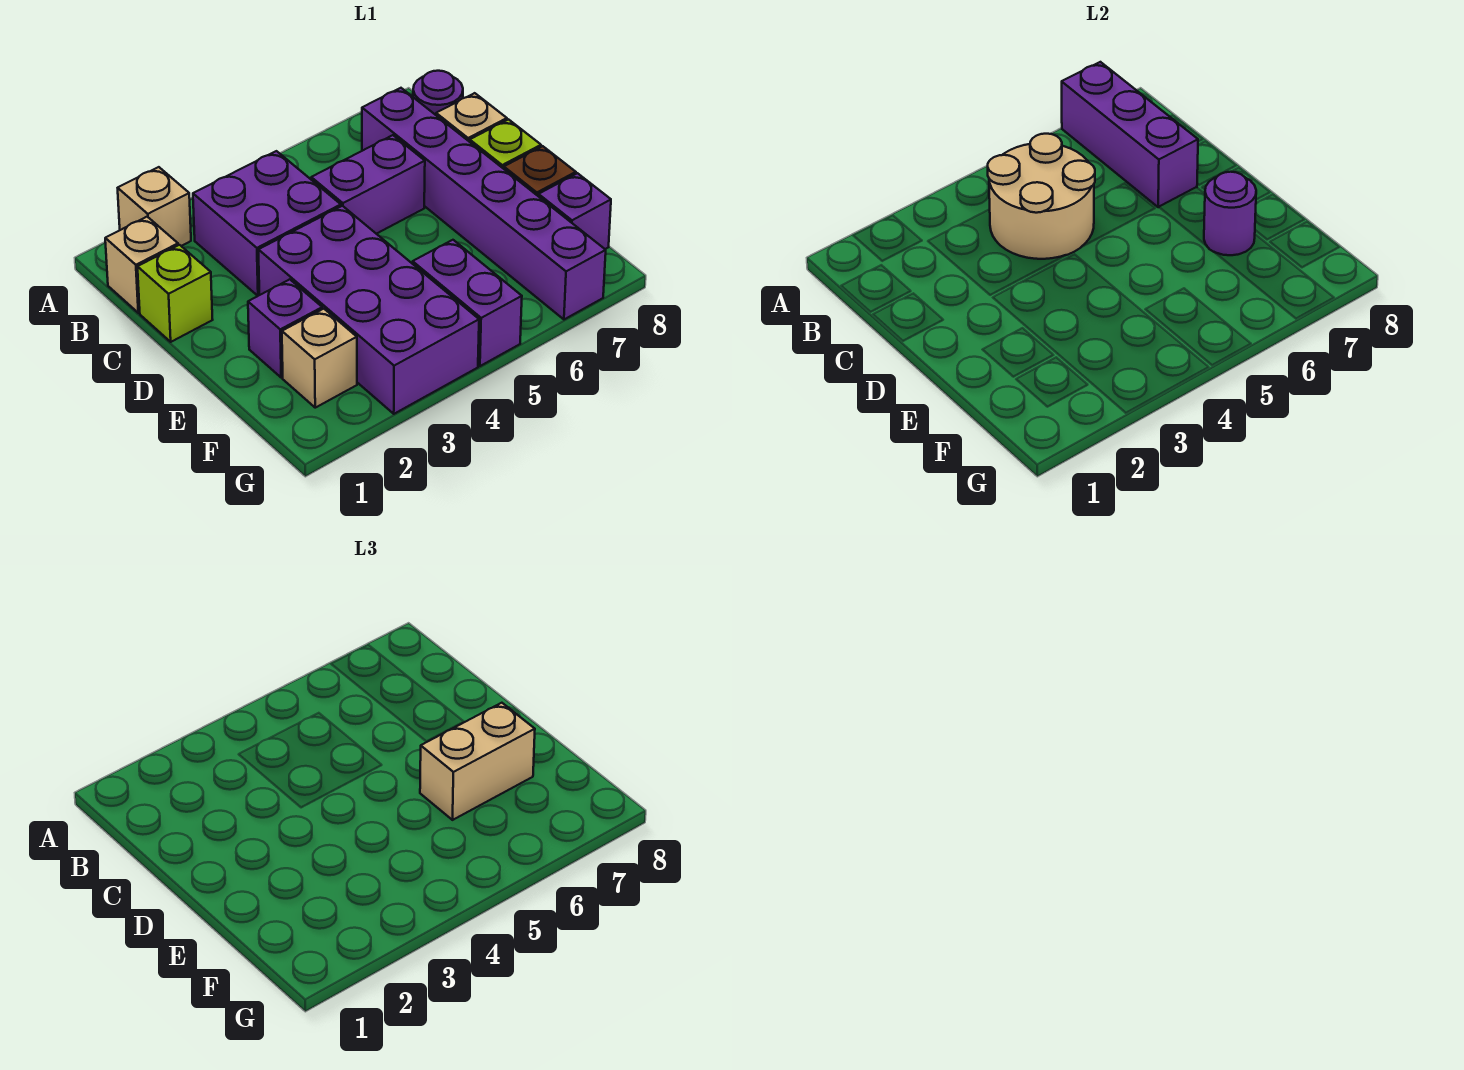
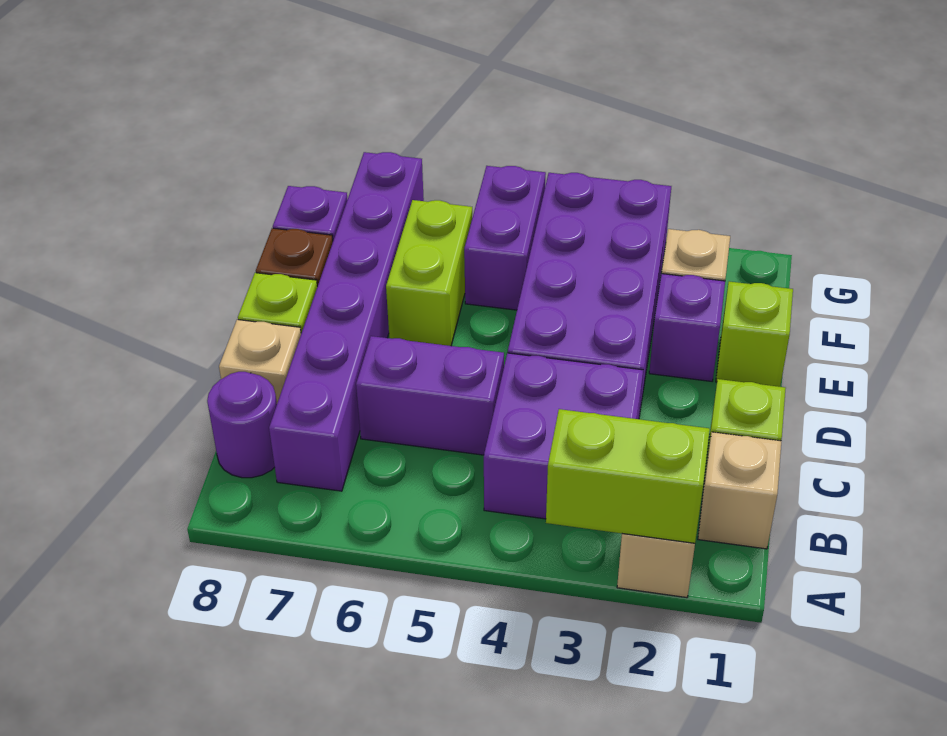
none -> lime 1x2 brick [546,409,710,543]
purple 1x3 brick [1062,62,1198,207] -> none
tan 2x2 round brick [988,134,1095,259] -> none
none -> lime 1x1 brick [716,281,793,387]
none -> lime 1x2 brick [386,200,472,346]
tan 1x2 brick [420,703,535,820] -> none
purple 1x1 round brick [1204,172,1256,255] -> none

